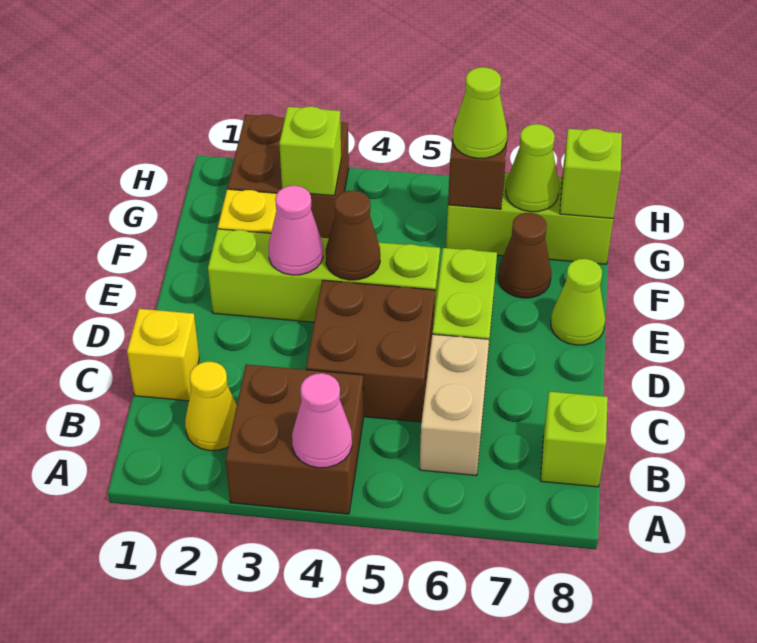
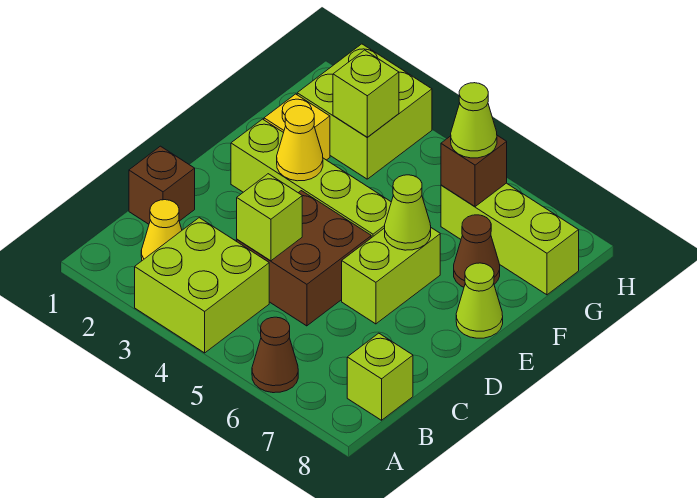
brown 2x2 brick [225,364,363,514] -> lime 2x2 brick [135,218,269,353]
pink 1x1 cone [292,373,352,468] -> none
tan 1x2 brick [420,334,489,476] -> none
yellow 1x1 brick [127,309,199,401] -> brown 1x1 brick [129,146,195,224]
pink 1x1 cone [269,186,323,275] -> yellow 1x1 cone [277,106,323,181]
brown 1x1 cone [326,190,380,280] -> brown 1x1 cone moved to [252,317,298,393]
brown 2x2 brick [227,115,349,238] -> lime 2x2 brick [297,44,432,179]
lime 1x1 cone [506,124,559,212] -> lime 1x1 cone moved to [385,175,431,250]
lime 1x1 brick [560,129,622,218] -> lime 1x1 brick moved to [237,174,302,261]

